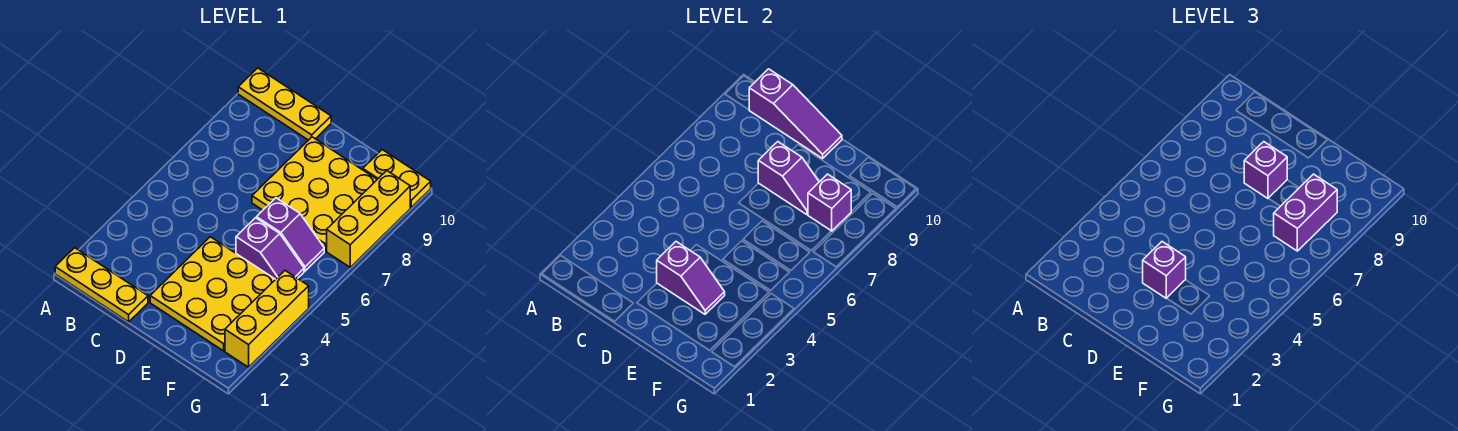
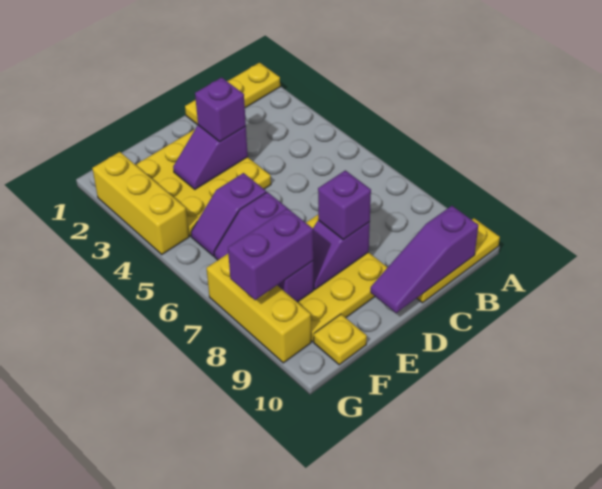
purple 1x2 brick [1274,174,1337,251] -> purple 1x2 brick turned to [228,208,313,300]
yellow 1x2 plate [363,150,431,207] -> yellow 1x1 plate [314,314,367,365]

